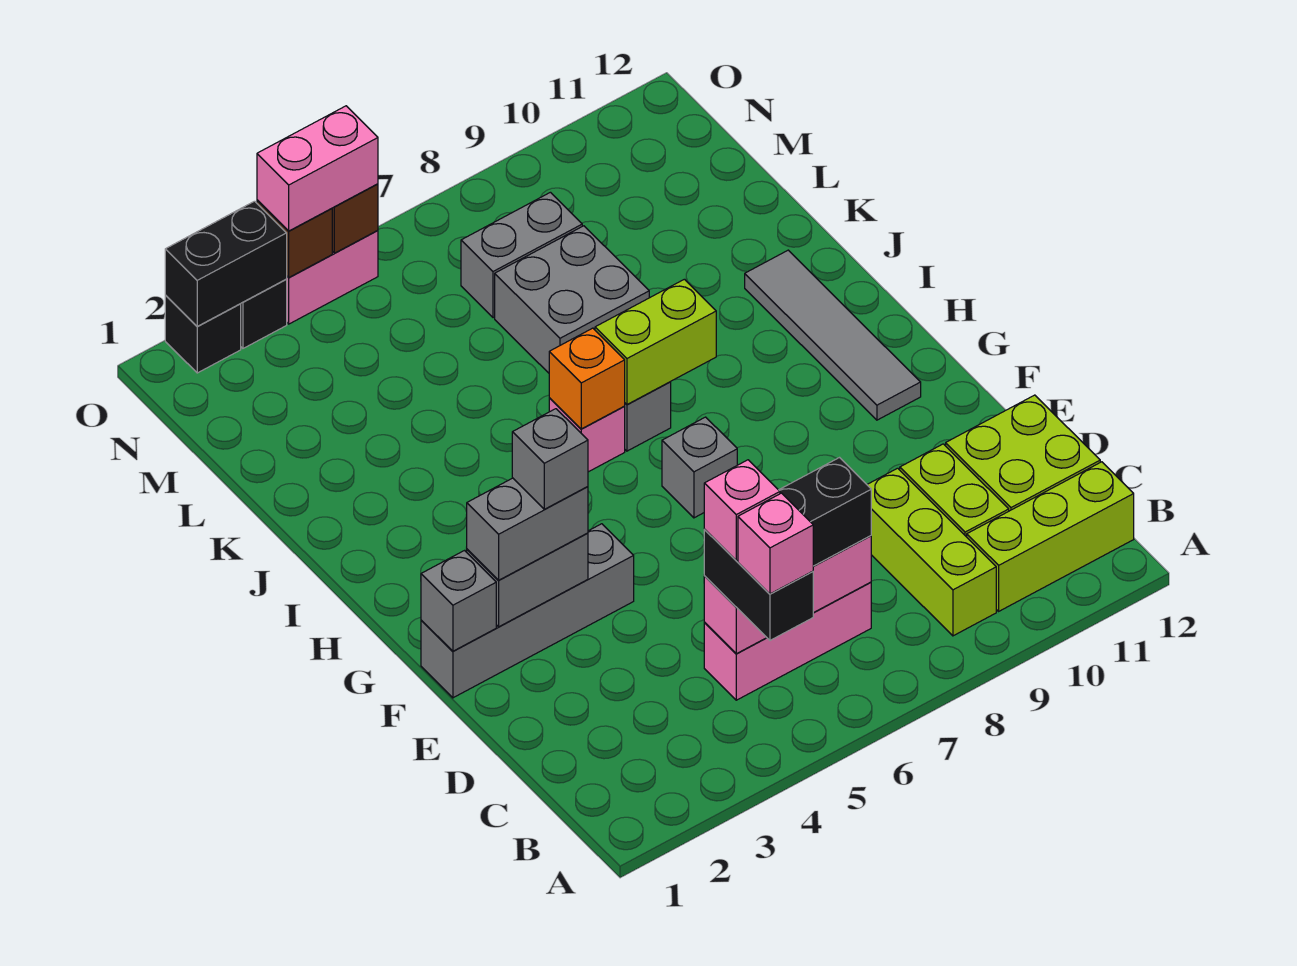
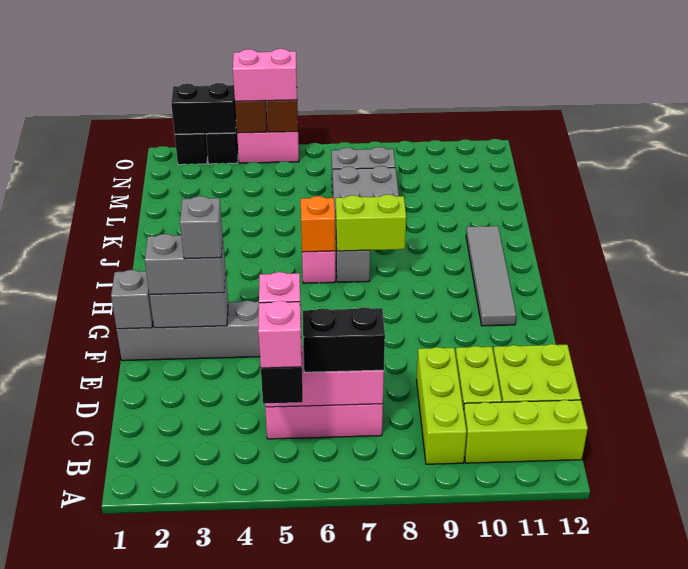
grey 1x1 brick [662,417,737,518] -> none

